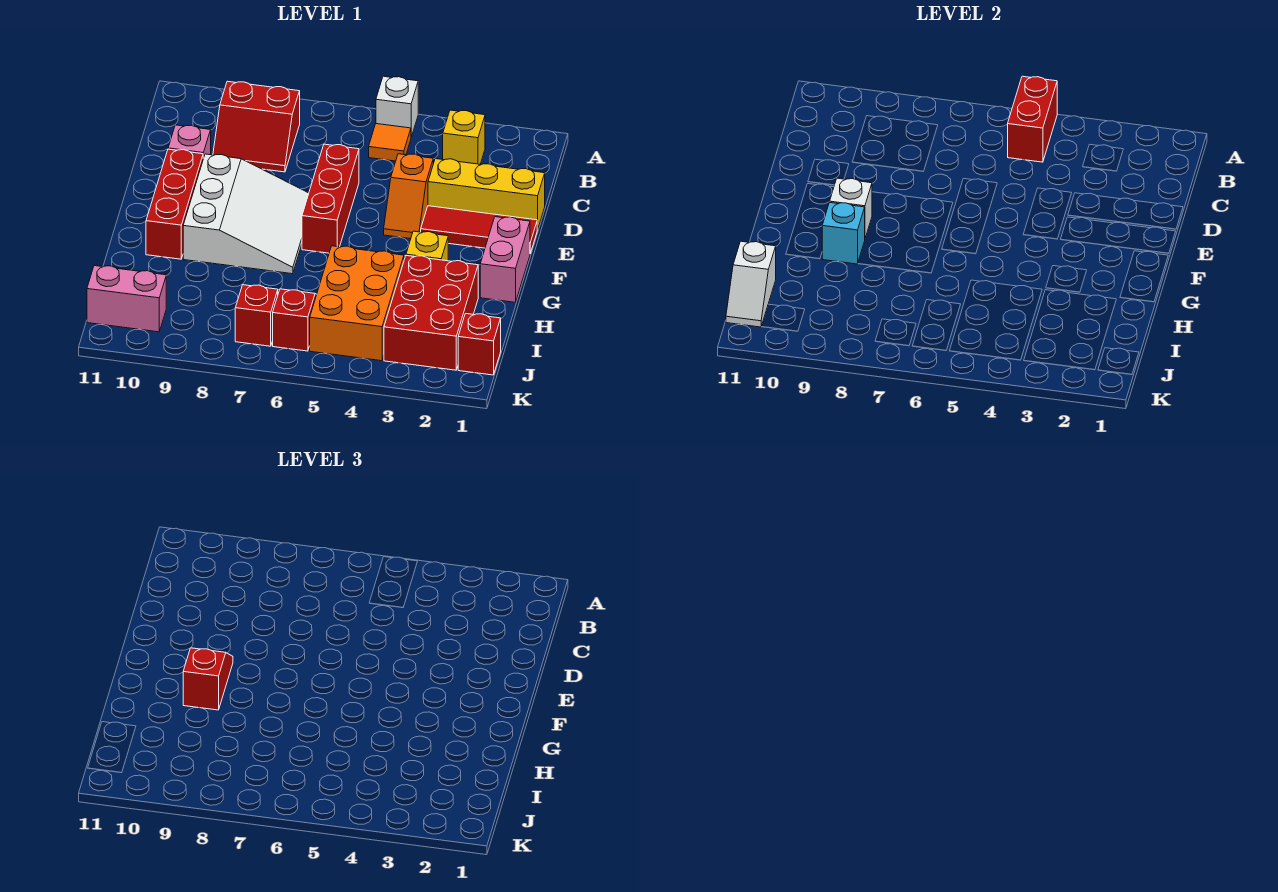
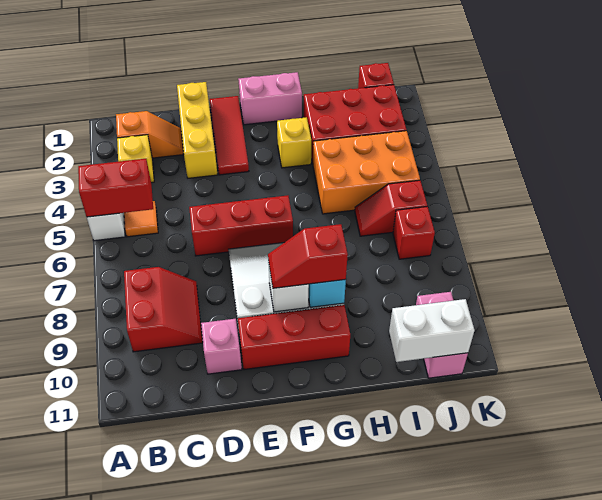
orange 1x2 slope [384,154,433,239] -> orange 1x2 slope moved to [116,111,183,158]
white 1x2 slope [726,241,776,327] -> white 1x2 brick [389,299,474,362]

